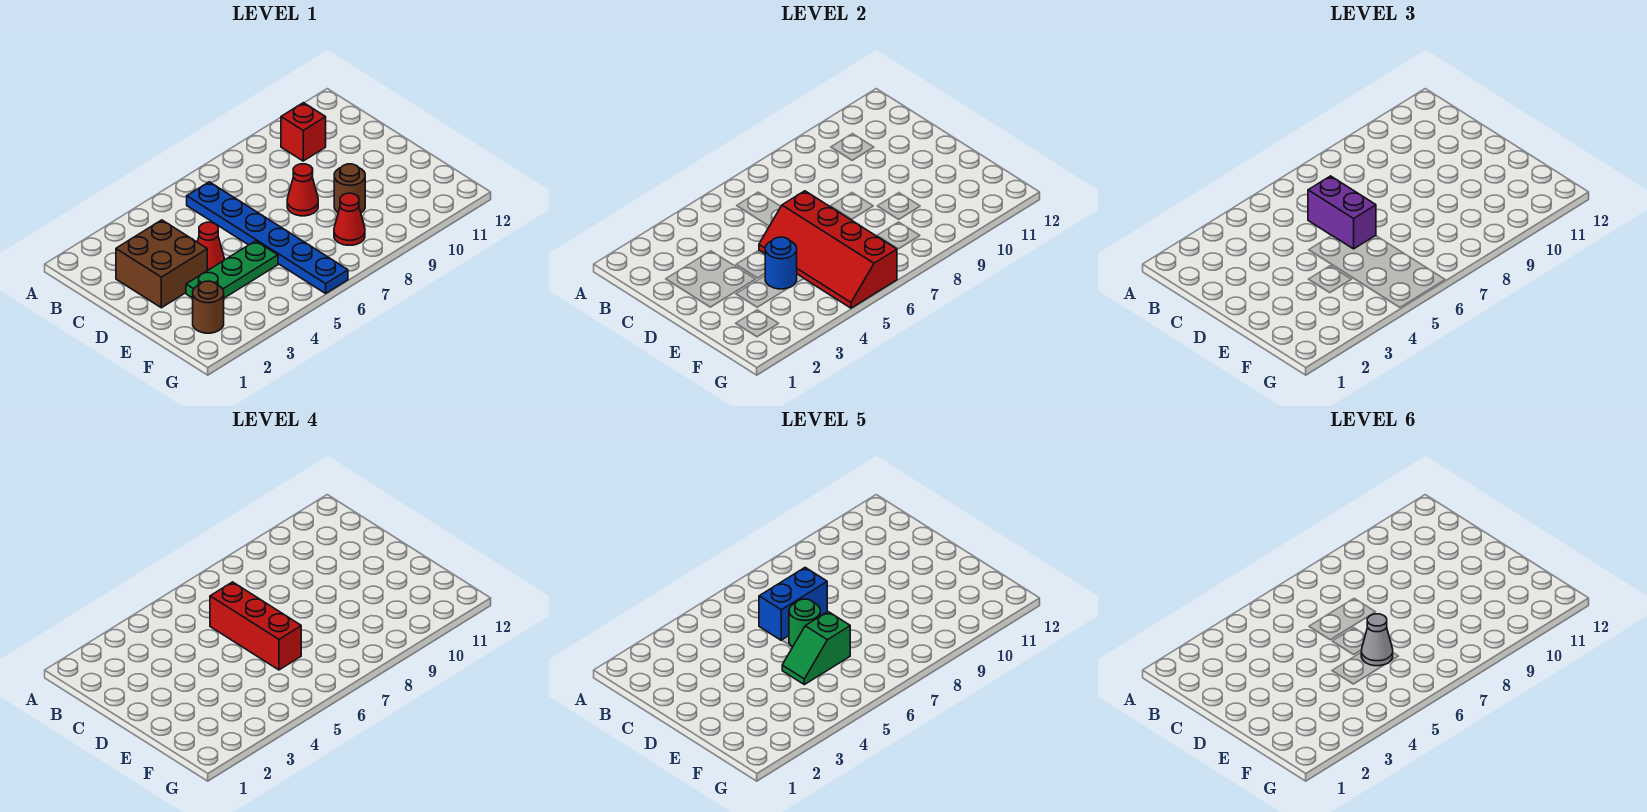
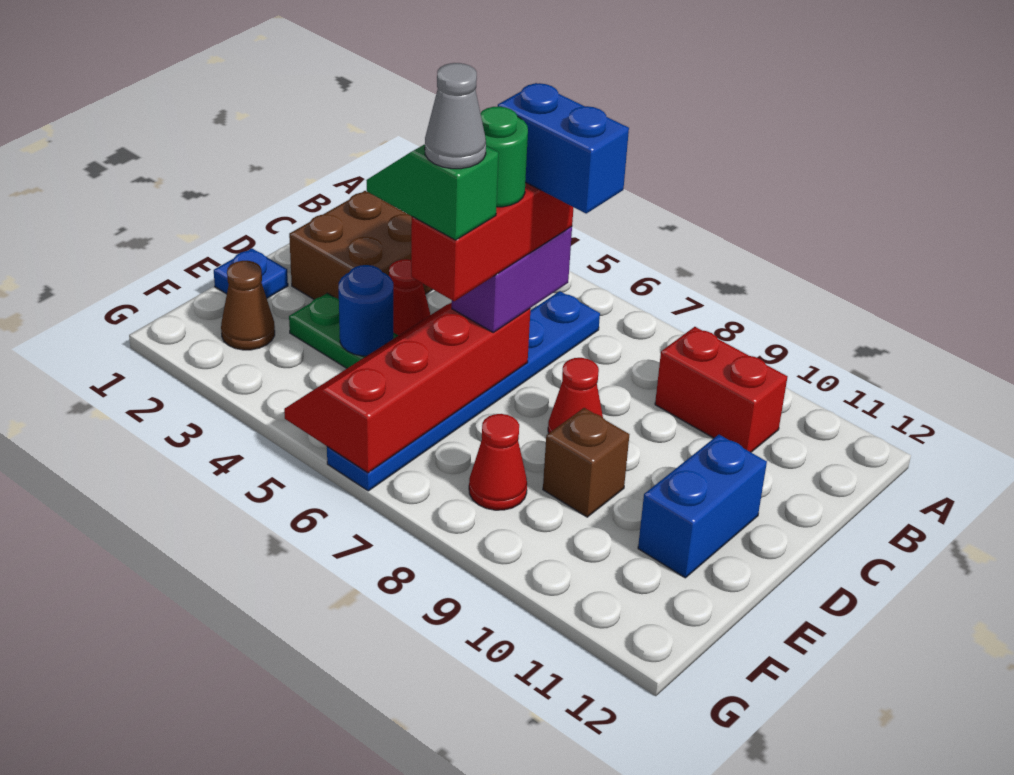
red 1x1 brick [281,103,326,161] -> red 1x2 brick [655,327,787,452]
none -> blue 1x2 brick [638,435,767,578]
none -> blue 1x1 plate [214,248,288,298]
brown 1x1 round brick [334,164,365,213] -> brown 1x1 brick [543,408,629,517]
brown 1x1 round brick [193,281,224,333] -> brown 1x1 cone [221,261,275,350]

